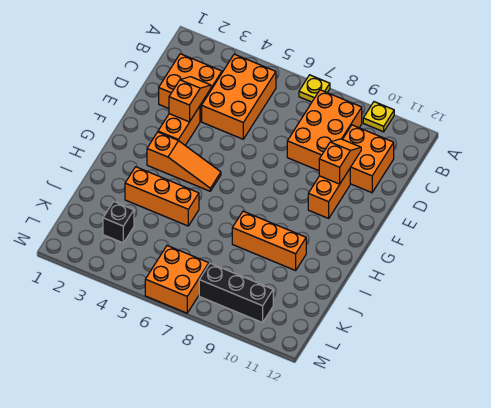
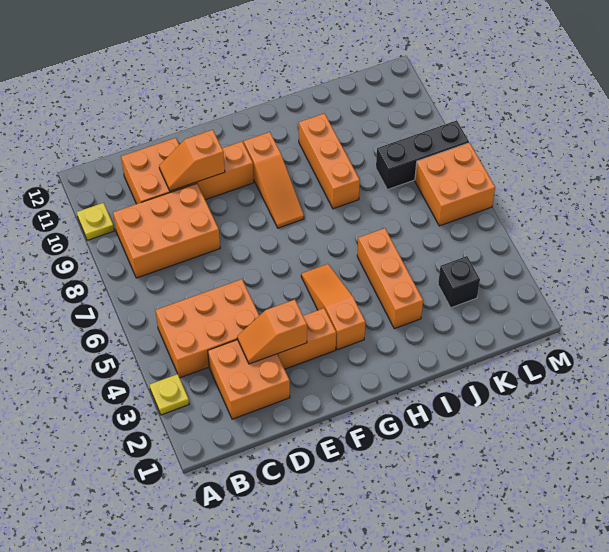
yellow 1x1 plate [299,75,330,102] -> yellow 1x1 plate moved to [150,374,189,415]
none -> orange 1x3 slope [244,132,304,228]
black 1x3 brick [199,263,273,323] -> black 1x3 brick turned to [376,120,469,190]

